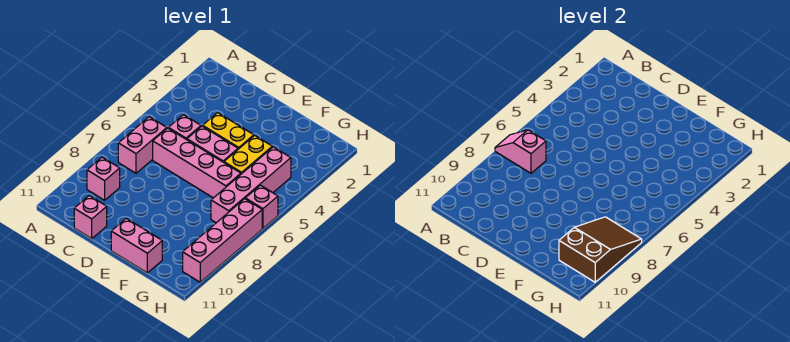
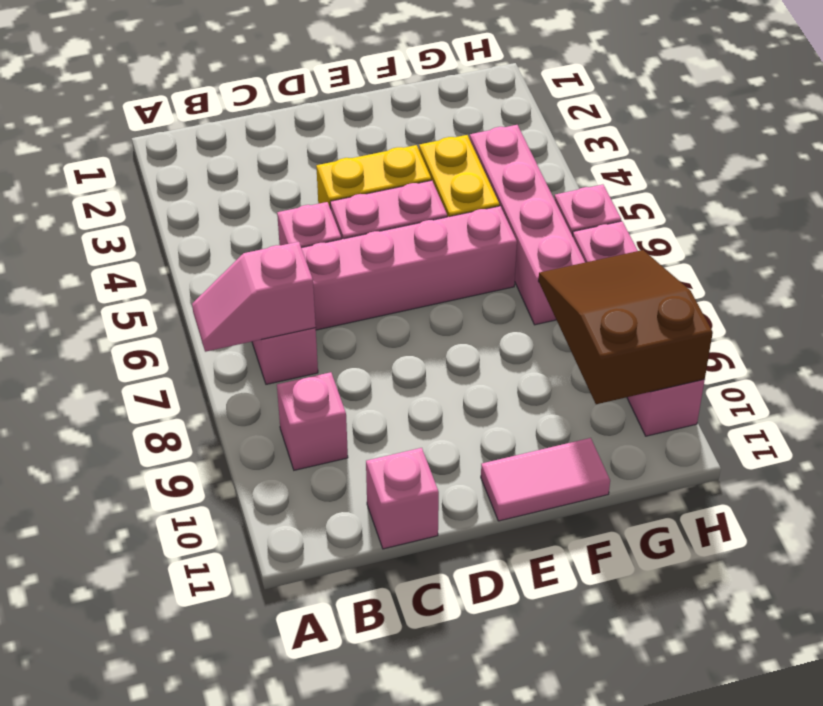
pink 1x2 brick [111,218,162,273] -> pink 1x2 tile [481,438,610,521]

